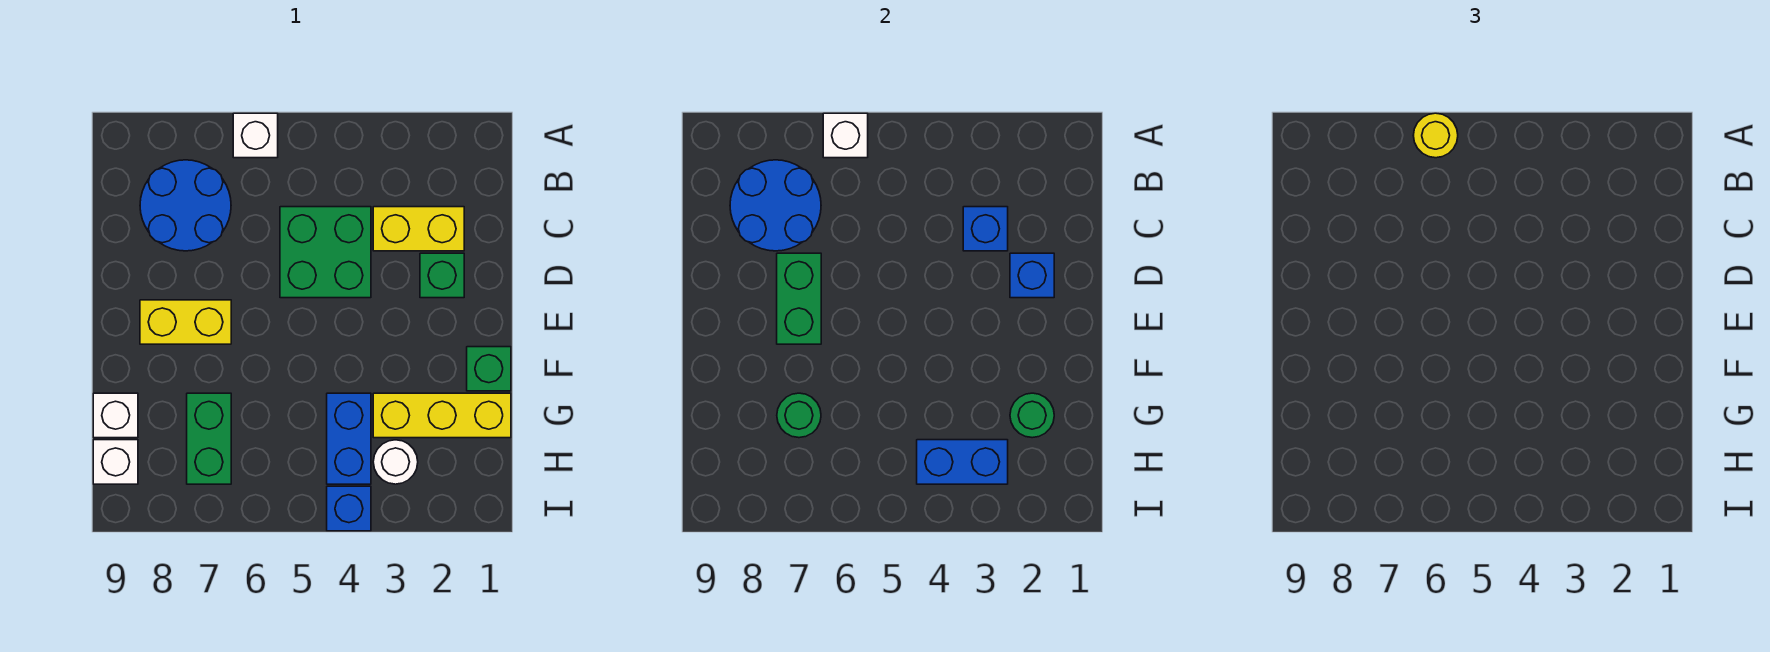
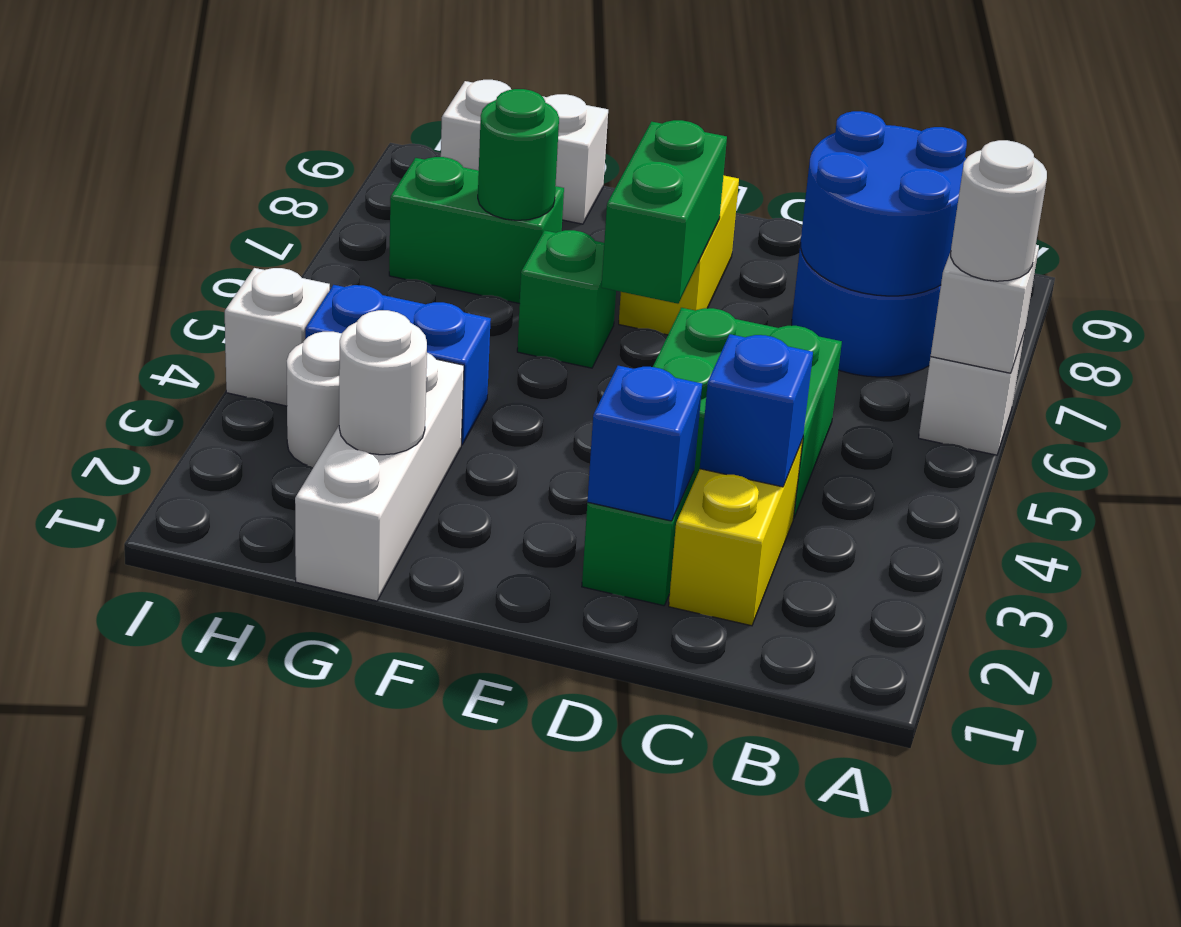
yellow 1x1 round brick [1413,113,1458,158] -> white 1x1 round brick [951,140,1047,281]
green 1x2 brick [777,253,821,344] -> green 1x2 brick turned to [601,120,727,304]
green 1x1 brick [467,347,511,391] -> green 1x1 brick moved to [517,230,616,368]
yellow 1x3 brick [373,393,511,438] -> white 1x3 brick [295,353,464,601]
green 1x1 round brick [1010,393,1054,438] -> white 1x1 round brick [339,310,427,455]
blue 1x2 brick [917,440,1008,484] -> none
blue 1x1 brick [327,486,371,531] -> white 1x1 brick [225,268,330,406]

